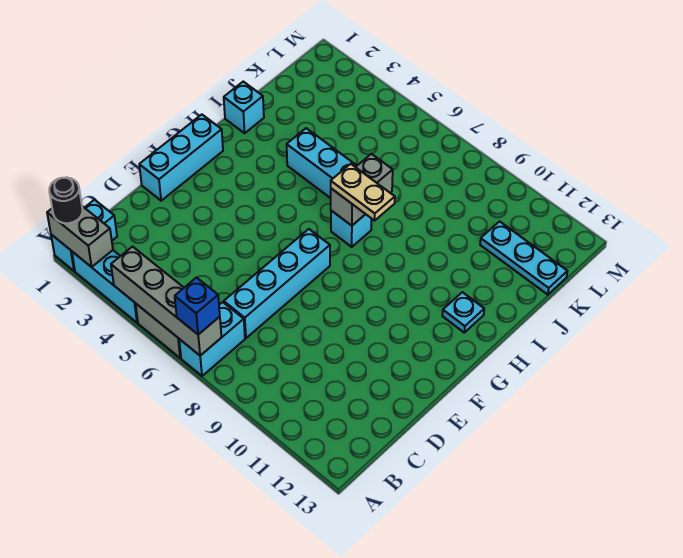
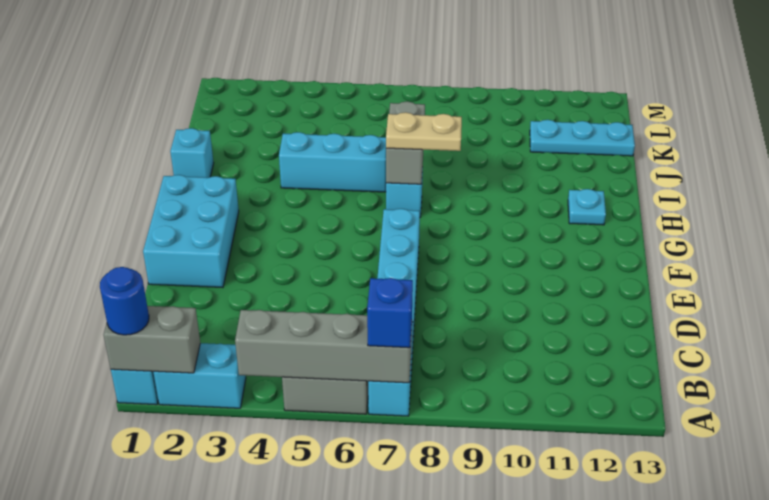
black 1x1 round brick [49,177,82,223] -> blue 1x1 round brick [100,267,149,335]
cyan 1x3 brick [72,250,138,323] -> cyan 1x2 brick [153,343,246,408]
cyan 1x3 brick [139,115,223,201] -> cyan 2x3 brick [143,175,239,287]

